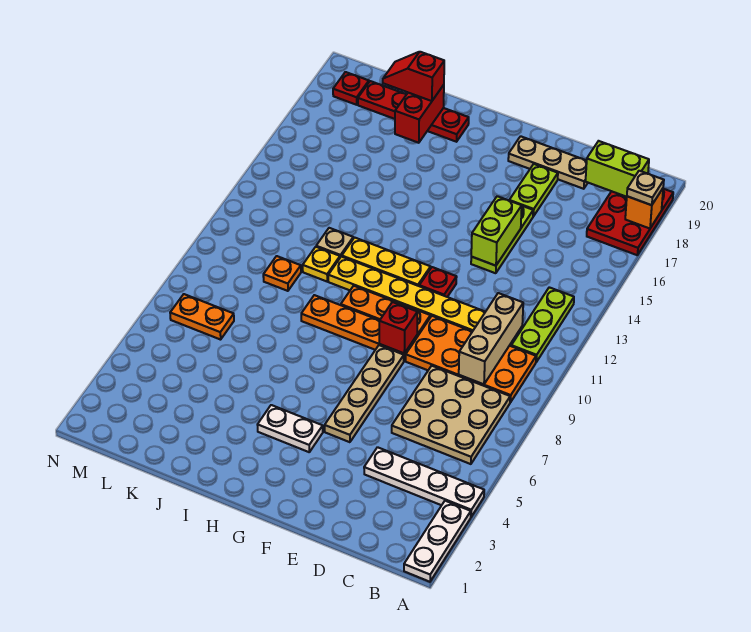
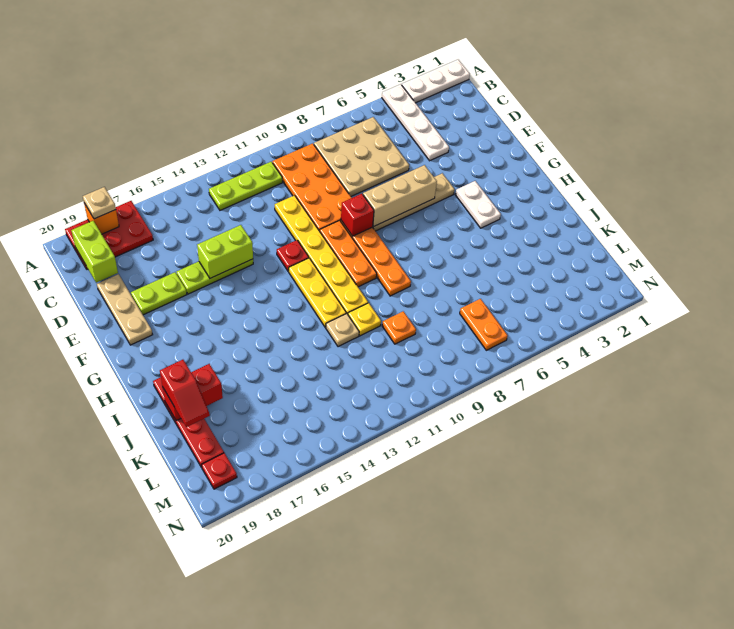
tan 1x3 brick [459,293,523,384] -> tan 1x3 brick moved to [363,165,437,226]

